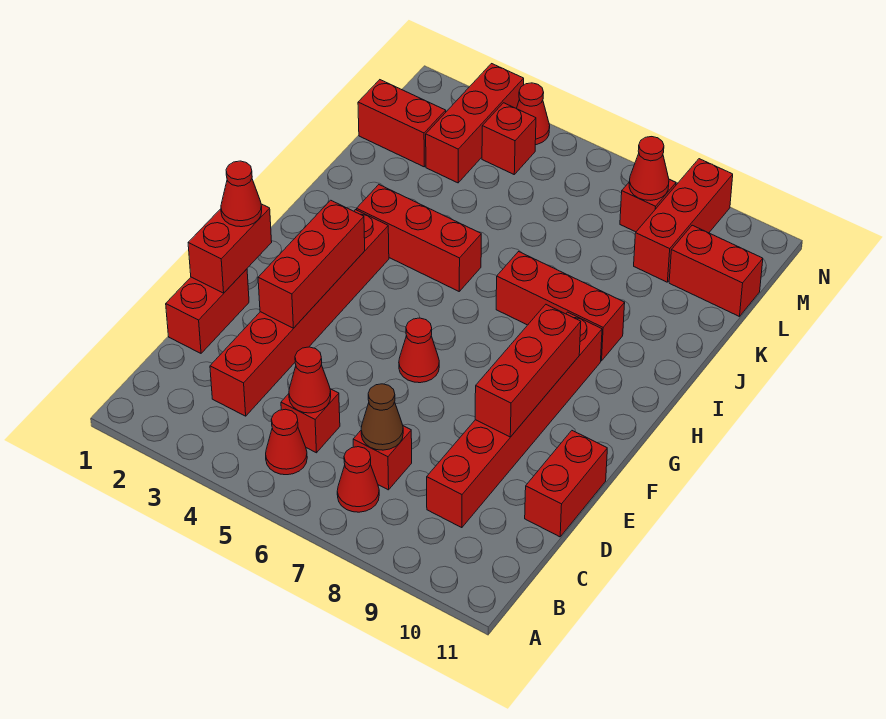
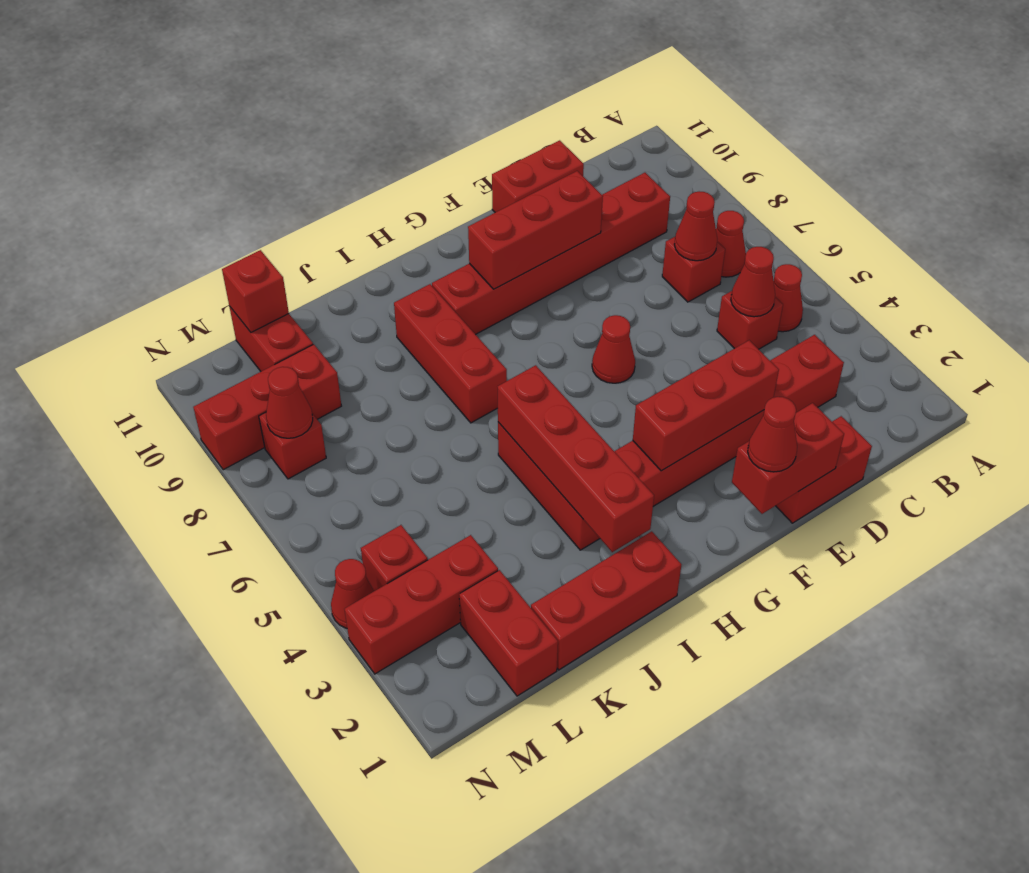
brown 1x1 cone [361,384,403,450] -> red 1x1 cone [674,191,717,261]
none -> red 1x3 brick [531,531,681,670]
none -> red 1x4 brick [498,365,654,552]
none -> red 1x1 brick [222,250,289,332]

